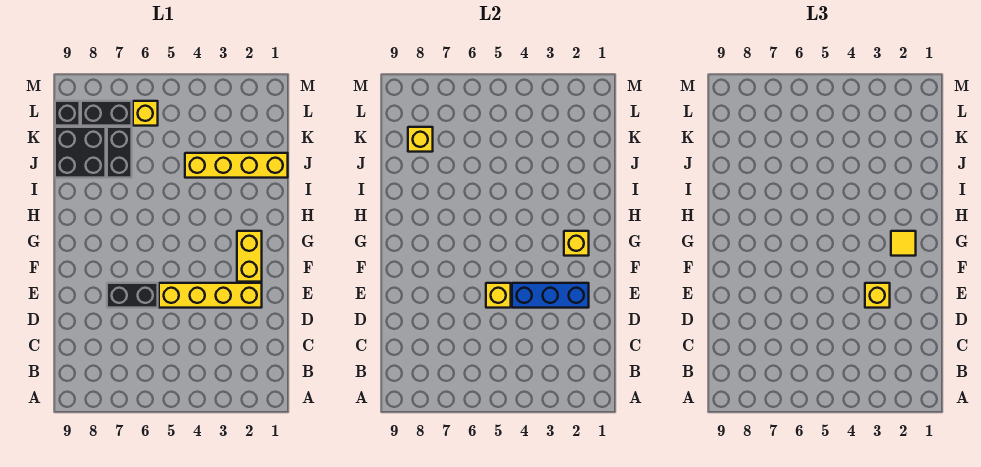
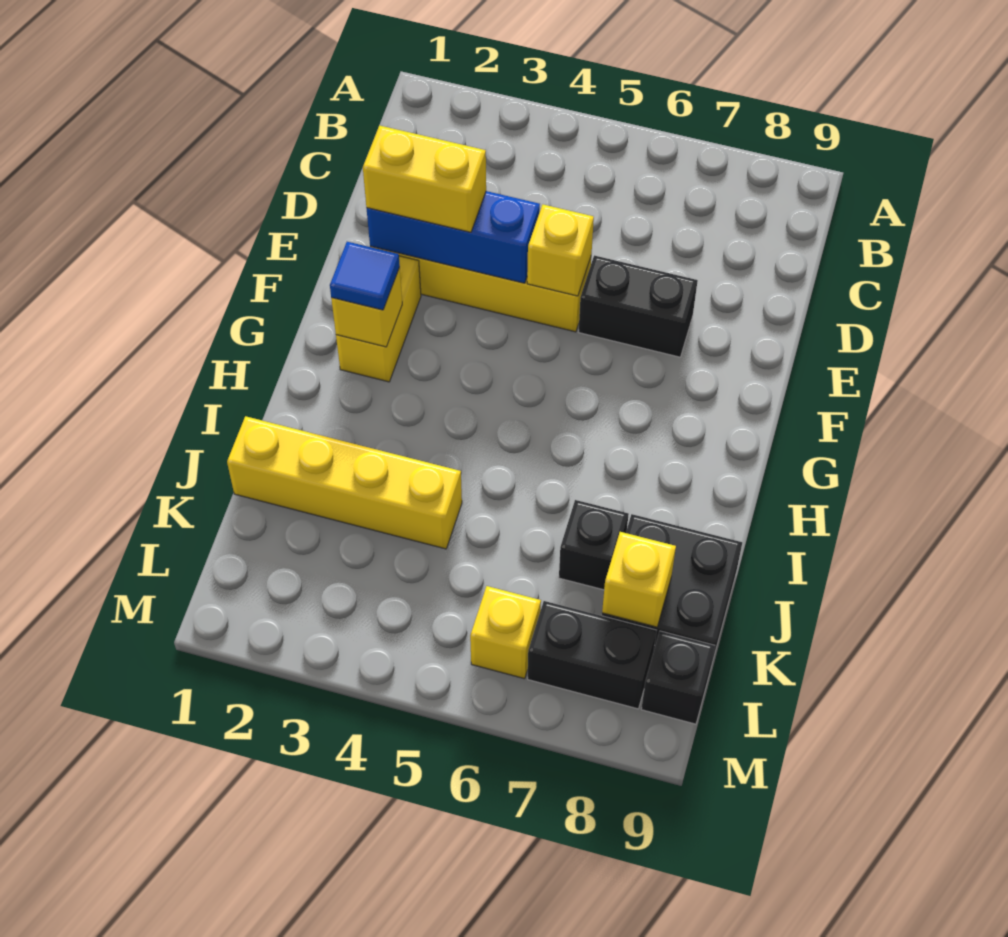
yellow 1x1 brick [865,283,890,308] -> yellow 1x2 brick [363,125,486,232]
yellow 1x1 tile [891,231,916,256] -> blue 1x1 tile [330,242,400,310]
black 1x2 brick [107,127,132,178] -> black 1x1 brick [559,500,629,590]

